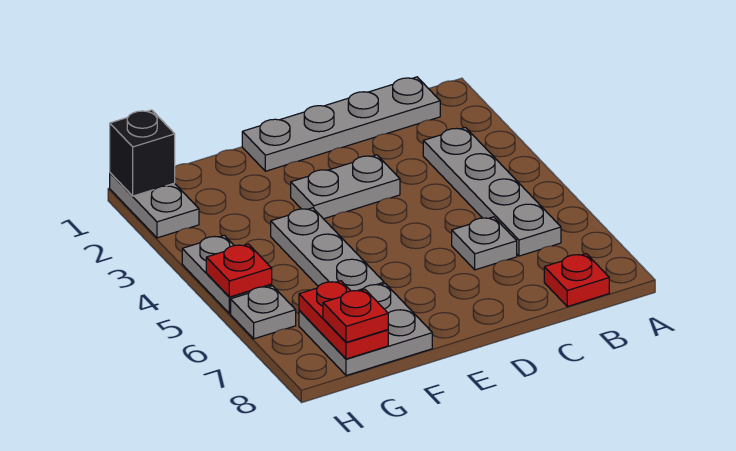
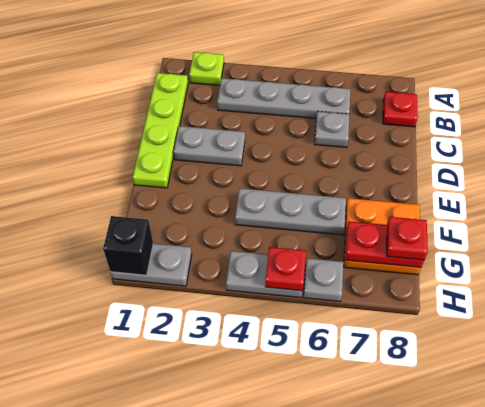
none -> lime 1x1 plate [189,52,224,85]
grey 1x4 plate [242,77,440,171] -> lime 1x4 plate [133,73,188,188]
grey 1x2 plate [291,155,400,219] -> grey 1x2 plate turned to [174,126,245,166]
grey 2x2 plate [299,284,432,376] -> orange 2x2 plate [344,198,421,275]

